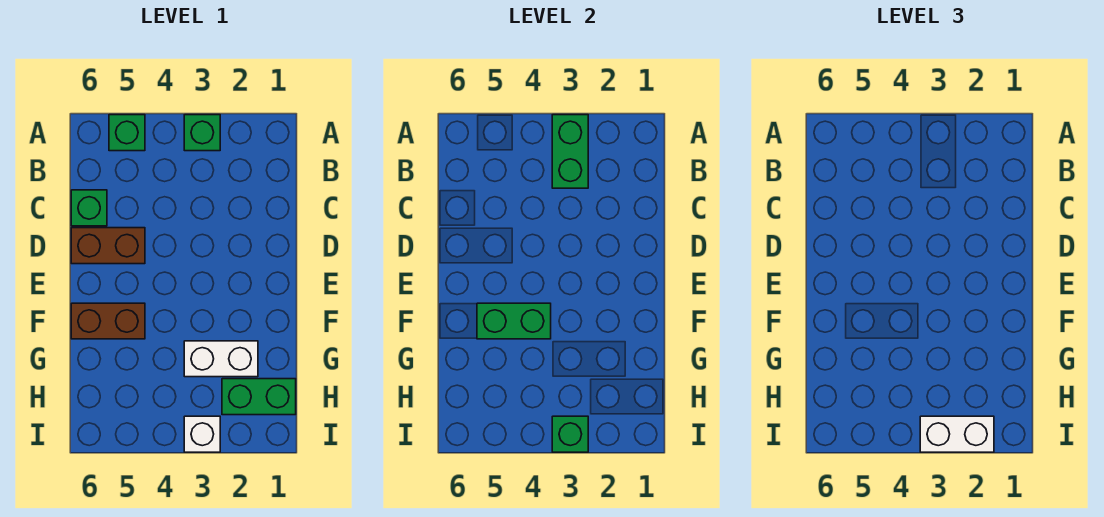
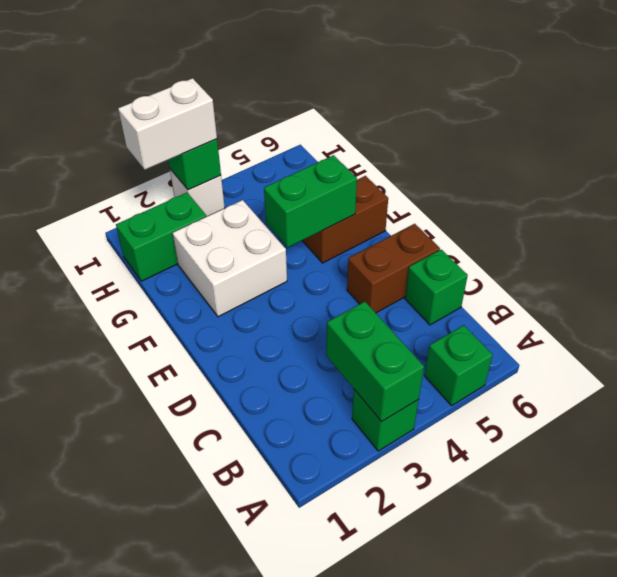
white 1x2 brick [184,341,258,377] -> white 2x2 brick [173,200,287,317]

